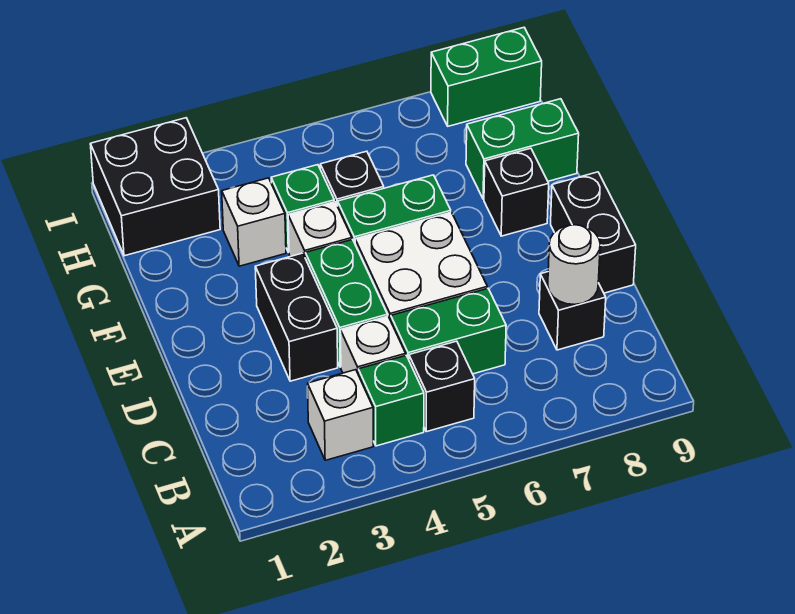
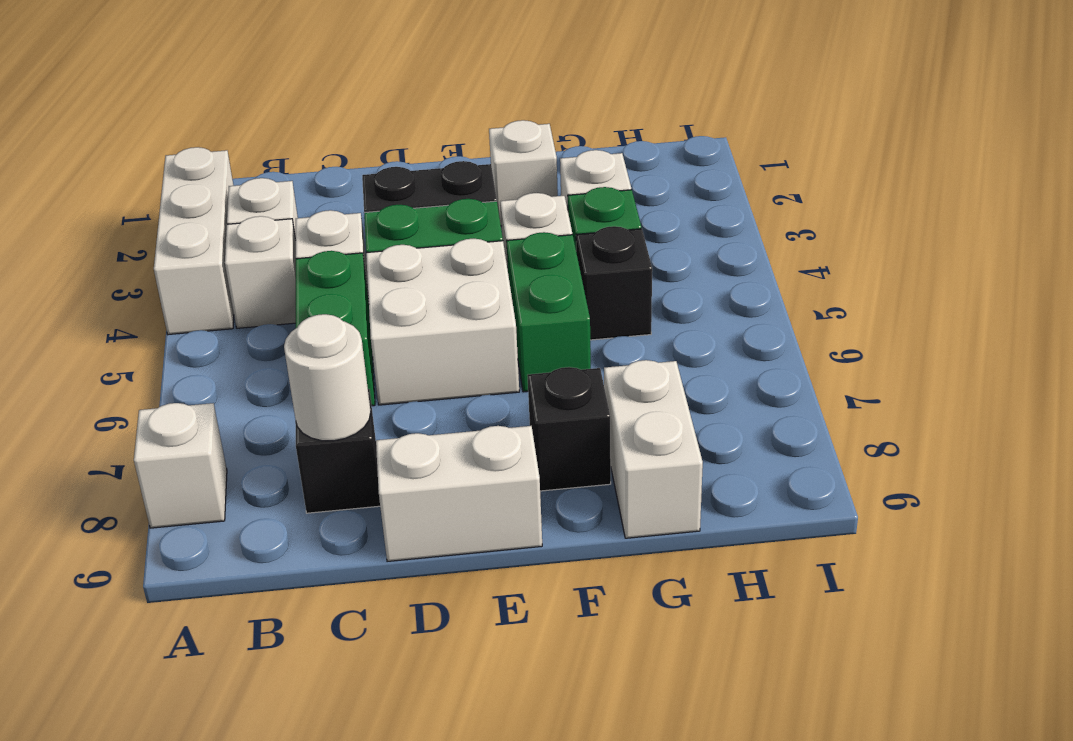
none -> white 1x3 brick [154,147,234,335]
none -> white 1x1 brick [134,403,227,528]
green 1x1 brick [358,356,424,446] -> white 1x1 brick [225,216,296,328]
black 1x1 brick [409,341,475,432] -> none
black 1x2 brick [551,172,636,293] -> white 1x2 brick [376,426,542,561]
none -> white 1x1 brick [489,120,558,226]
green 1x2 brick [466,99,579,199] -> white 1x2 brick [604,360,703,538]
black 2x2 brick [90,118,220,256] -> none
green 1x2 brick [431,28,542,126] -> none

